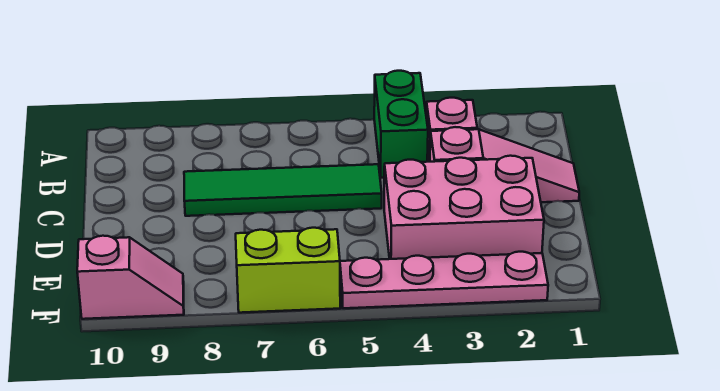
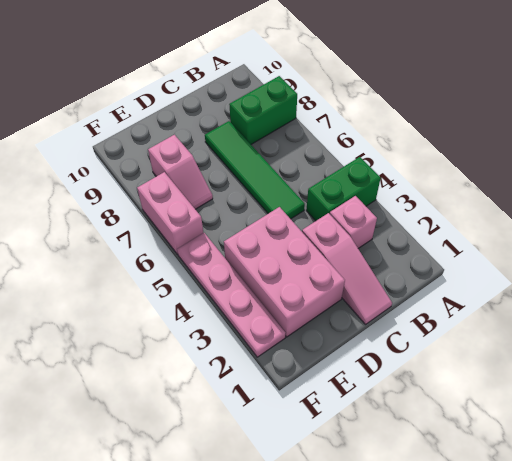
none -> green 1x2 brick [229,76,297,144]
lime 1x2 brick [236,228,340,313] -> pink 1x2 brick [137,172,203,254]
pink 1x2 slope [77,236,184,319] -> pink 1x2 slope moved to [148,135,213,209]

